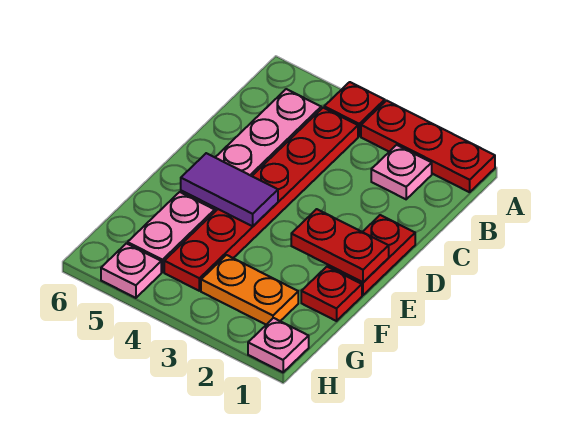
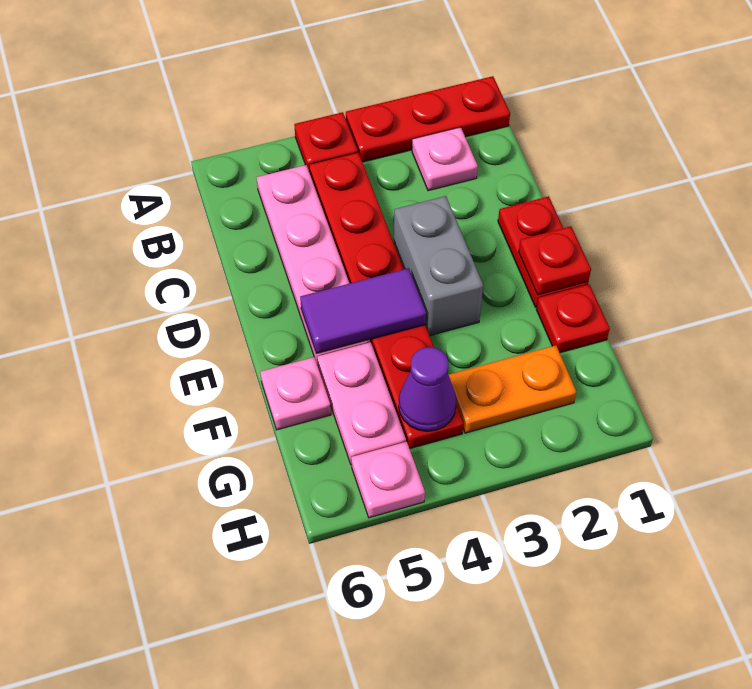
none -> grey 1x2 brick [394,196,483,335]
red 1x2 plate [291,209,389,282] -> red 1x1 plate [519,226,591,295]
none -> purple 1x1 cone [399,347,456,431]
pink 1x1 plate [248,318,309,372] -> pink 1x1 plate moved to [260,357,331,430]

